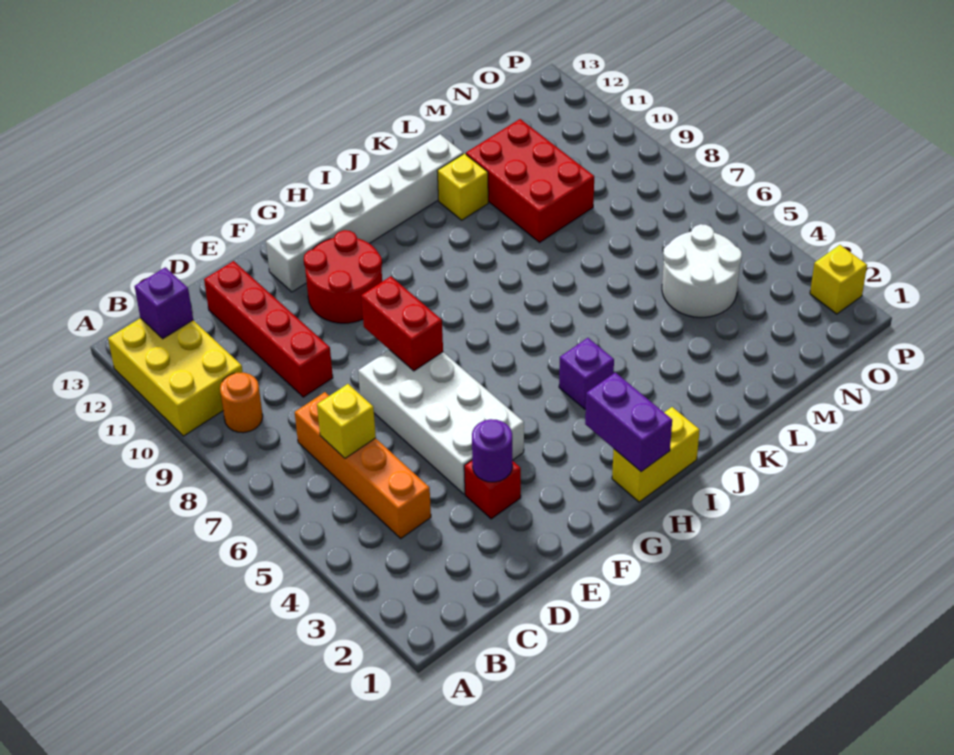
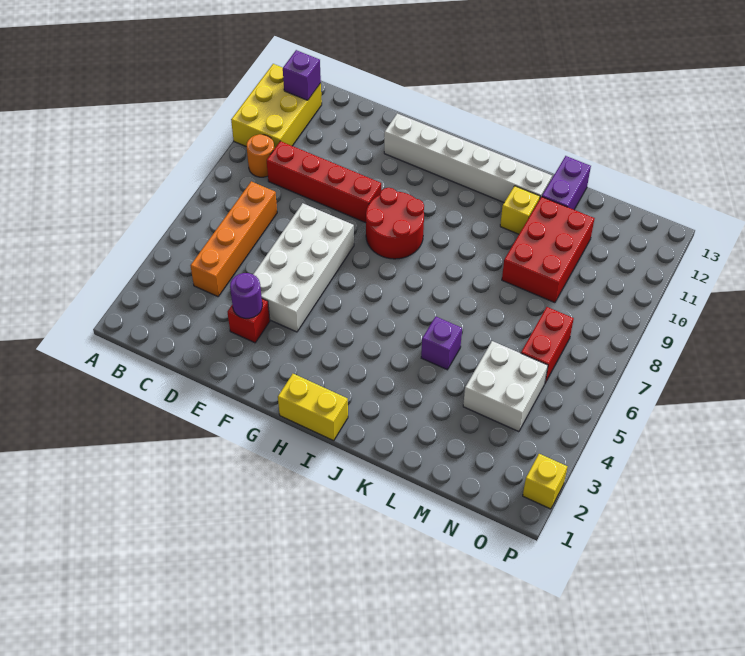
yellow 1x1 brick [317,384,376,458] -> none
red 1x4 brick [204,261,333,397] -> red 1x4 brick turned to [267,141,381,223]
red 1x2 brick [361,276,443,371] -> red 1x2 brick moved to [521,307,574,383]
red 2x2 round brick [304,230,382,323] -> red 2x2 round brick moved to [366,188,424,259]
purple 1x2 brick [585,372,672,472] -> purple 1x2 brick moved to [542,156,591,210]
purple 1x1 brick [559,338,614,409] -> purple 1x1 brick moved to [421,317,462,370]
white 2x2 round brick [662,224,742,317] -> white 2x2 brick [463,341,548,432]

